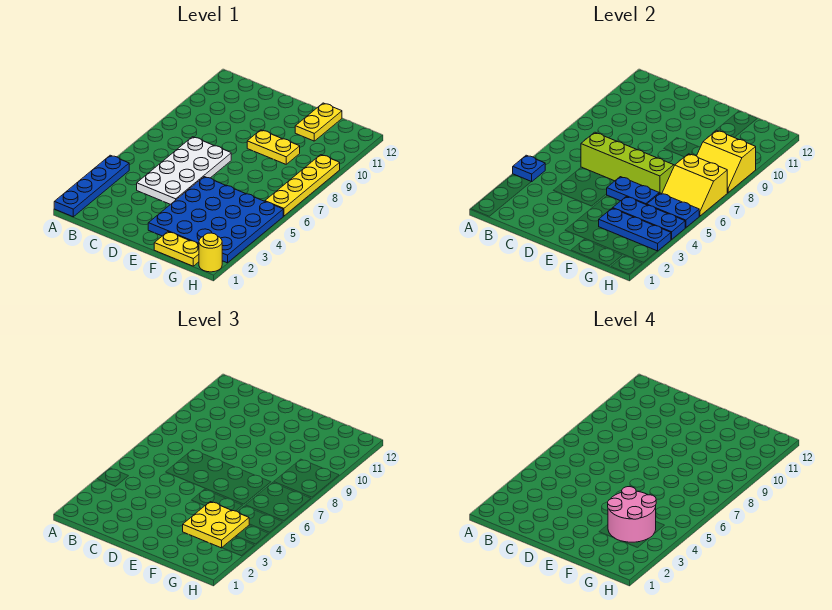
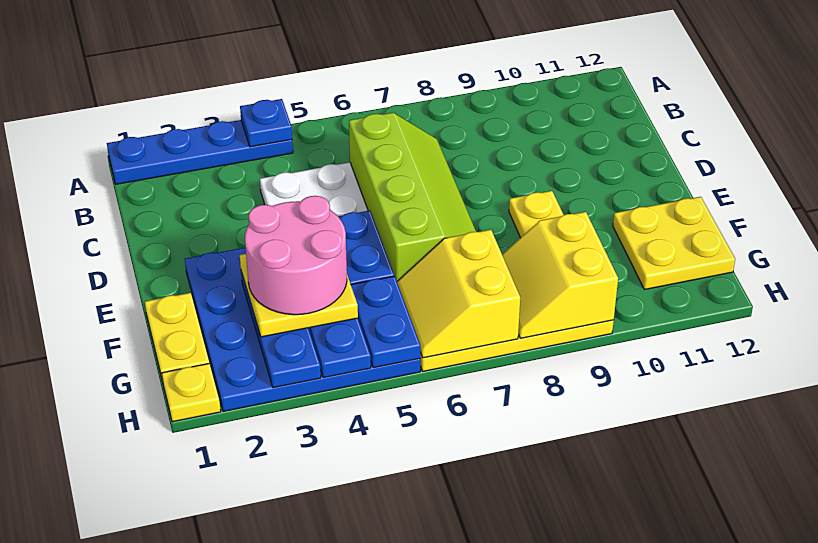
yellow 1x2 plate [295,103,342,141] -> yellow 2x2 plate [613,197,735,290]
yellow 1x1 round brick [199,233,222,272] -> yellow 1x1 plate [162,363,221,422]

